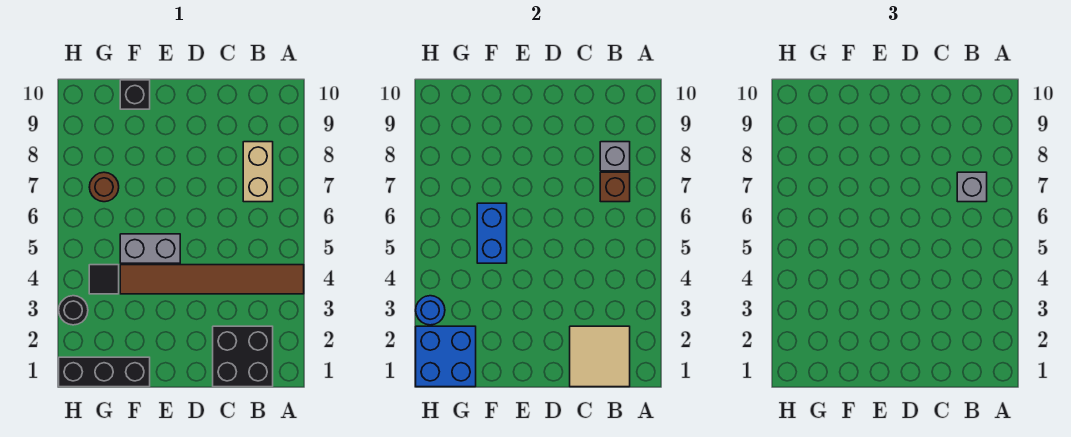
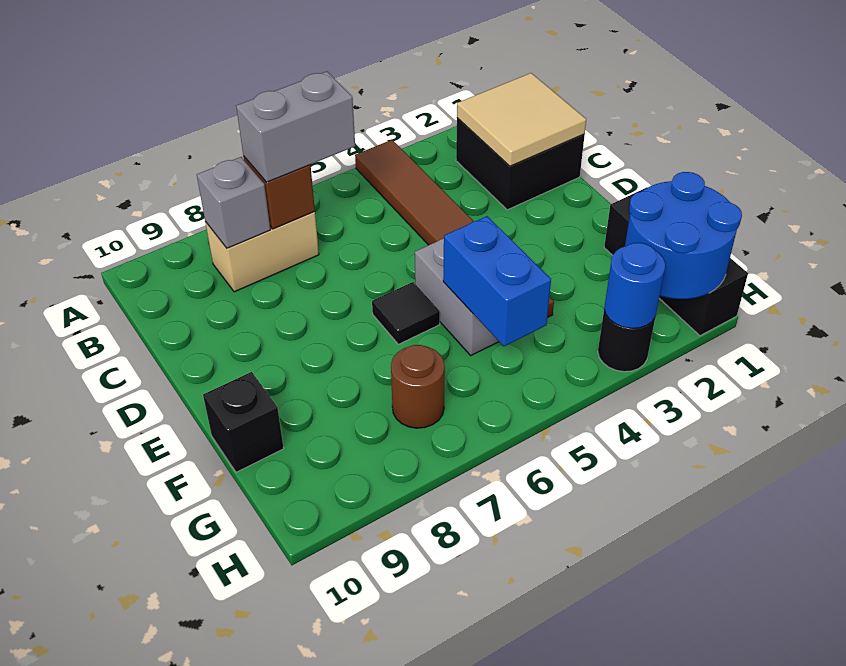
grey 1x1 brick [957,172,987,202] -> grey 1x2 brick [236,72,355,182]
blue 1x2 brick [477,203,507,263] -> blue 1x2 brick turned to [443,216,551,346]
blue 2x2 brick [416,326,476,387] -> blue 2x2 round brick [625,172,742,299]
black 1x1 tile [89,265,119,294] -> black 1x1 tile moved to [372,282,440,344]

